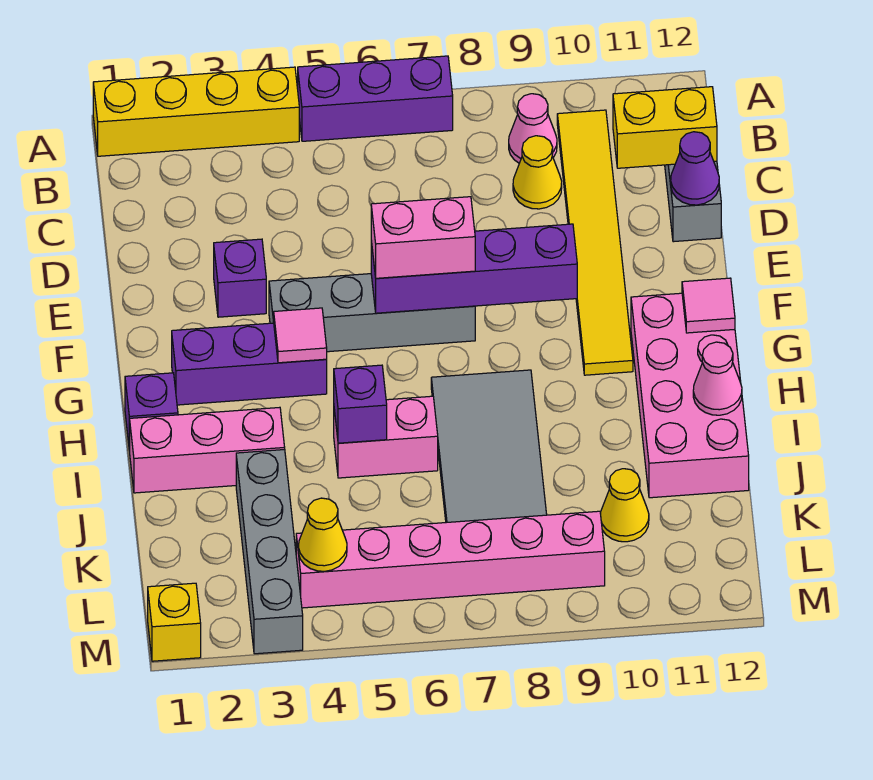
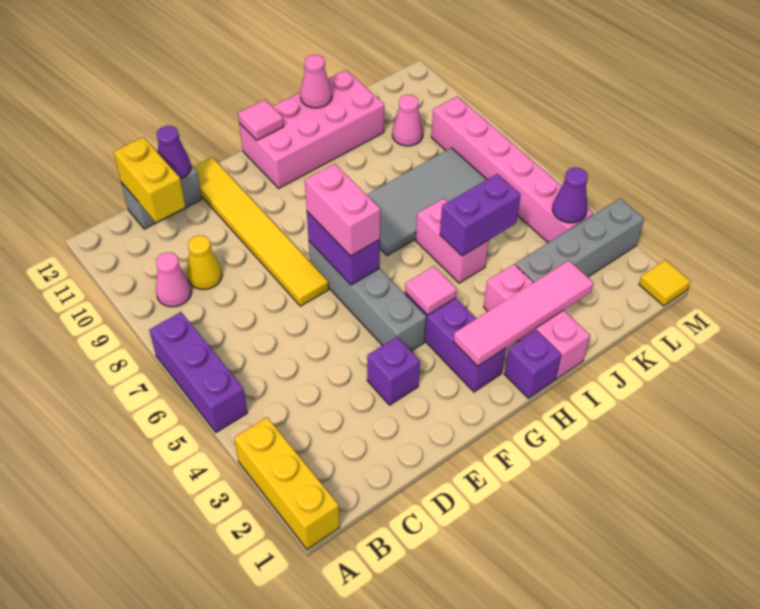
yellow 1x4 brick [93,67,299,156] -> yellow 1x3 brick [234,417,340,550]
yellow 1x6 tile [557,110,633,375] -> yellow 1x6 tile turned to [193,157,329,306]
purple 1x4 brick [371,224,577,313] -> purple 1x2 brick [307,212,380,285]
none -> pink 1x4 tile [453,260,594,366]
purple 1x1 brick [334,365,387,443] -> purple 1x2 brick [440,174,521,256]
yellow 1x1 cone [601,469,649,542] -> pink 1x1 cone [392,95,423,146]
yellow 1x1 cone [298,498,347,571] -> purple 1x1 cone [552,167,588,223]
yellow 1x1 brick [148,583,201,661] -> yellow 1x1 tile [639,260,691,306]

